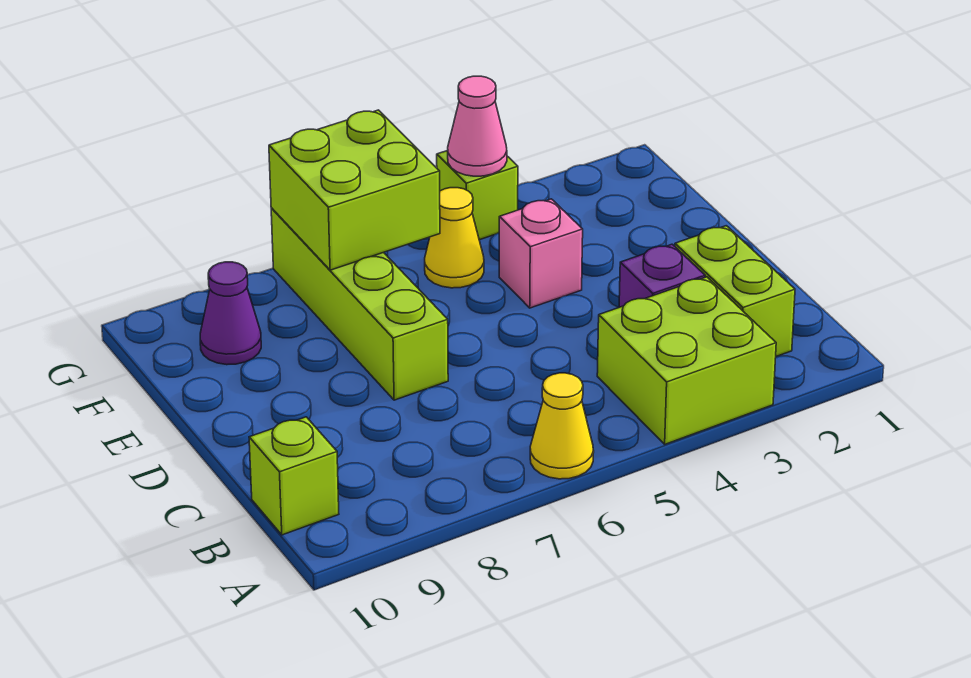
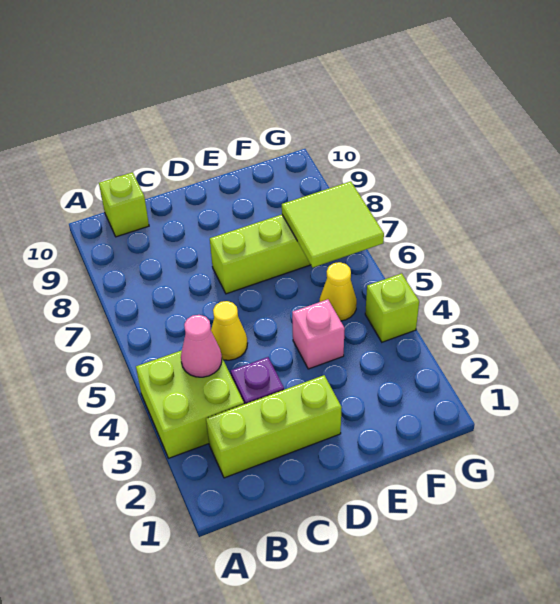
yellow 1x1 cone [530,373,594,479] -> yellow 1x1 cone moved to [211,301,247,360]
lime 1x2 brick [675,226,795,356] -> lime 1x3 brick [206,375,342,478]
lime 2x2 brick [269,110,440,270] -> lime 2x2 tile [282,181,384,267]
purple 1x1 cone [200,262,261,365] -> none
pink 1x1 cone [448,76,507,176] -> pink 1x1 cone moved to [181,315,222,377]

